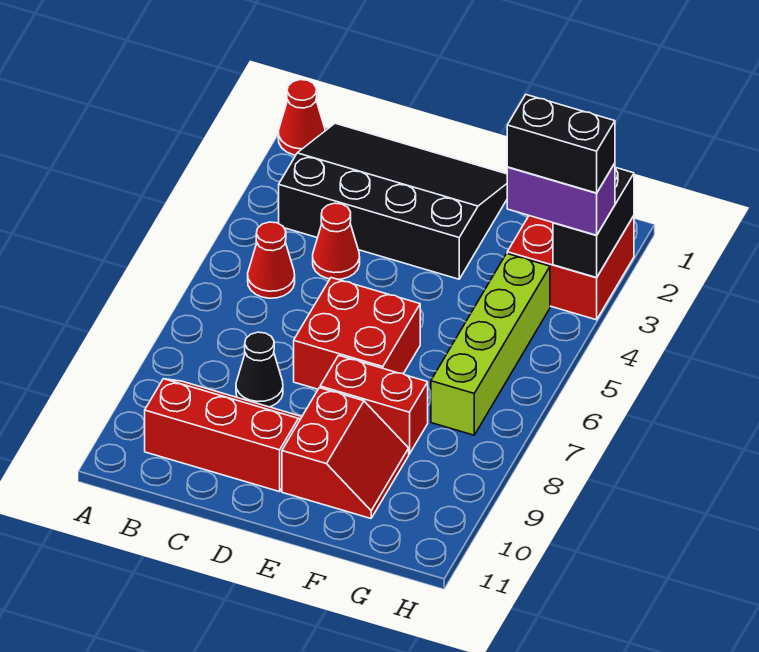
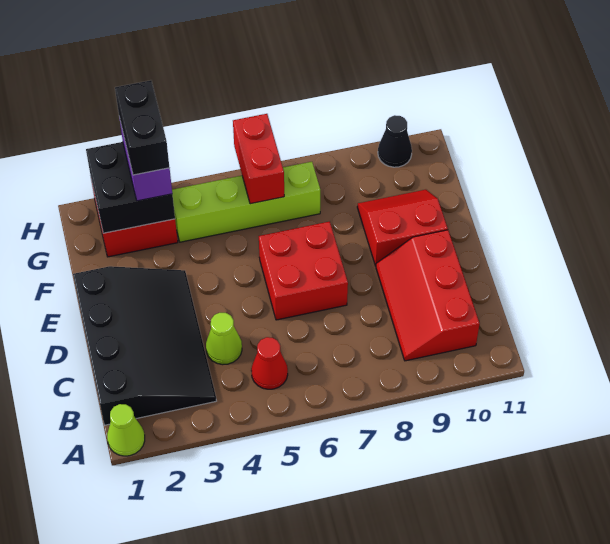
red 1x1 cone [278,80,325,155] -> lime 1x1 cone [107,404,145,456]
black 3x4 slope [279,123,507,279] -> black 3x4 slope turned to [73,266,216,425]
red 1x1 cone [313,203,360,279] -> lime 1x1 cone [206,313,242,365]
black 1x1 cone [236,332,283,407] -> black 1x1 cone moved to [378,115,412,167]
red 1x2 brick [320,356,428,454] -> red 1x2 brick moved to [233,114,284,204]
black 1x2 brick [553,167,634,278] -> black 2x2 brick [86,142,175,233]

